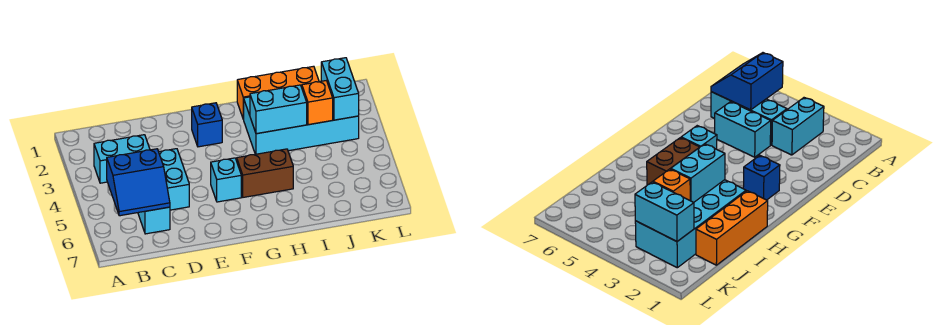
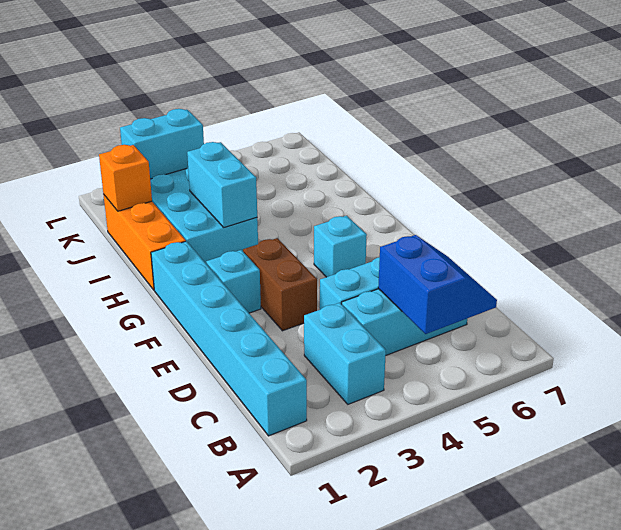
none -> cyan 1x6 brick [151,241,307,436]
blue 1x1 brick [192,103,222,147] -> cyan 1x1 brick [206,250,261,313]
brown 1x2 brick [237,149,293,197] -> brown 1x2 brick moved to [243,238,317,331]
orange 1x1 brick [302,81,333,125] -> orange 1x1 brick moved to [99,145,152,211]

